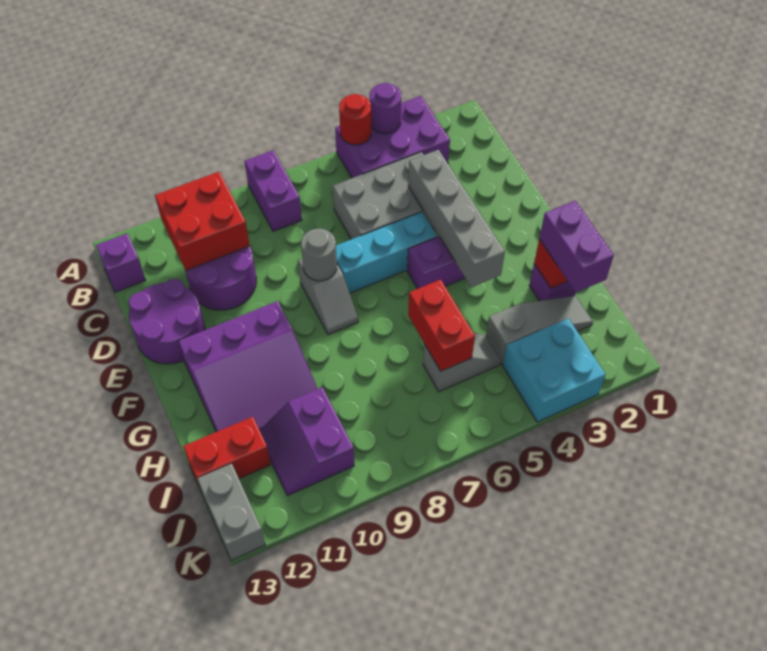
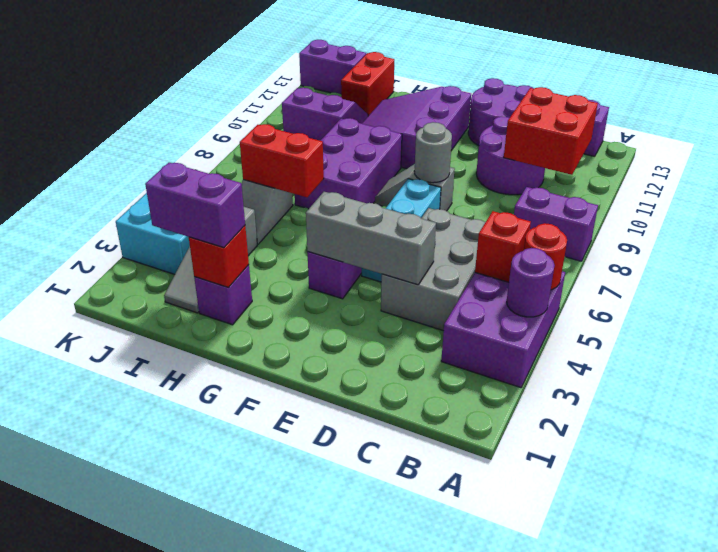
none -> red 1x1 brick [475,211,531,282]
grey 1x4 brick [408,150,505,287] -> grey 1x3 brick [306,192,436,285]
none -> purple 2x3 brick [295,118,402,209]
grey 1x2 brick [197,464,265,560] -> purple 1x2 brick [299,40,366,94]

